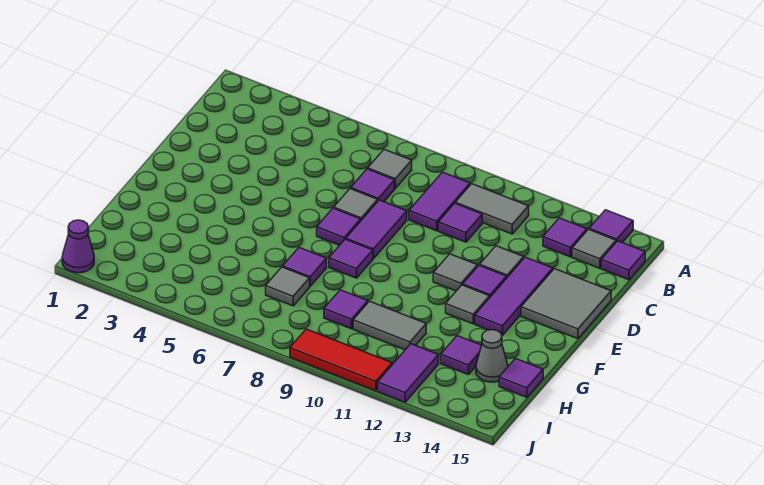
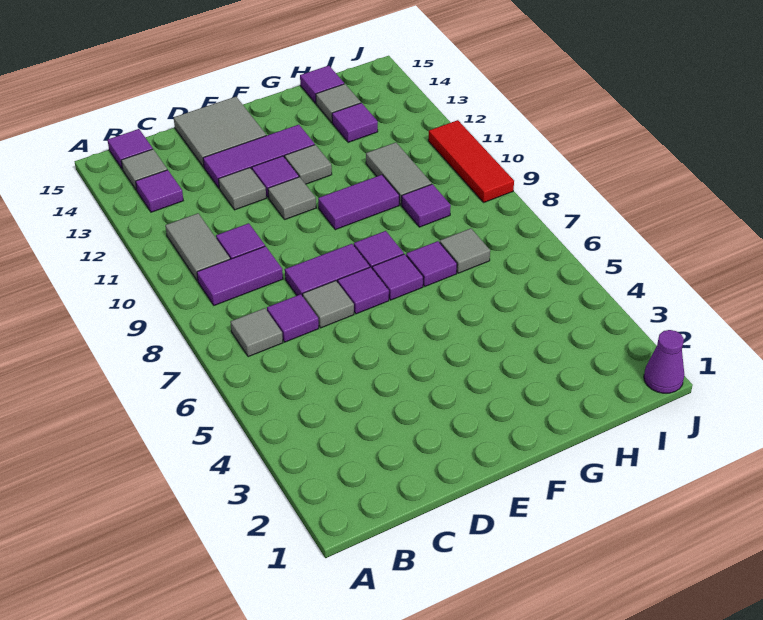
purple 1x1 tile [589,210,633,243] -> purple 1x1 tile moved to [372,254,423,300]
grey 1x1 cone [476,330,508,382] -> grey 1x1 tile [316,84,361,122]
purple 1x2 tile [378,344,439,402] -> purple 1x2 tile moved to [318,175,399,230]

